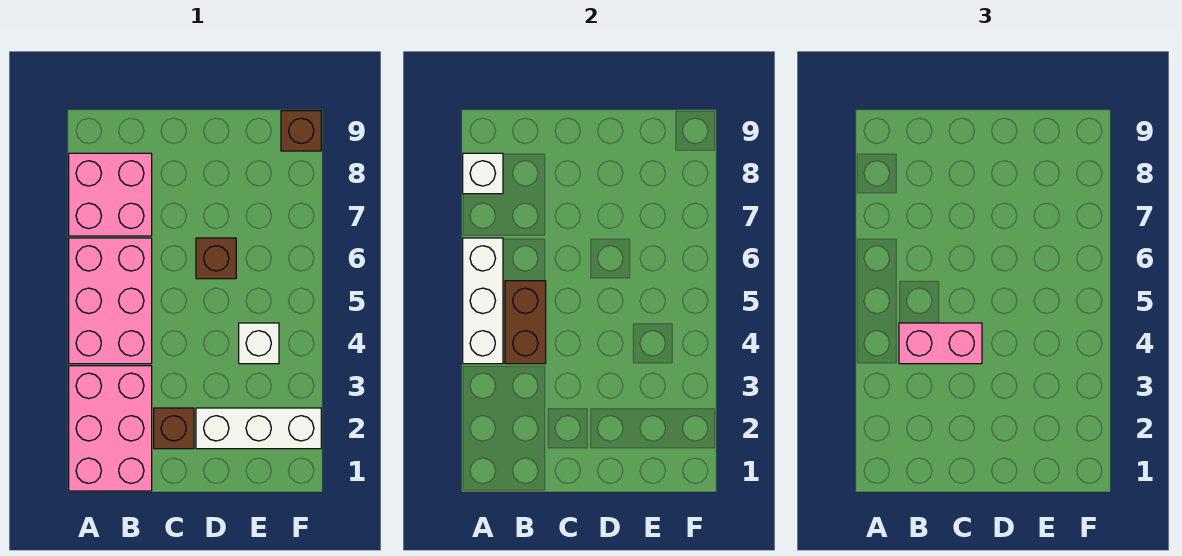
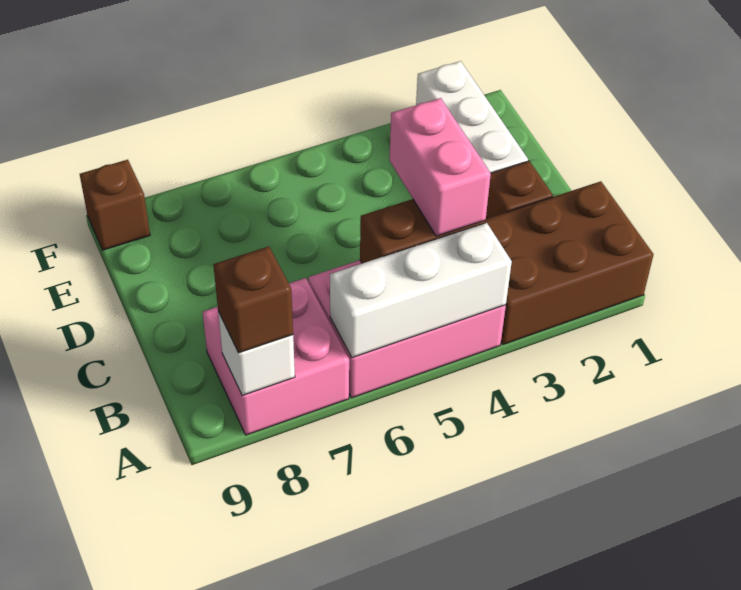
pink 2x3 brick [69,366,152,491] -> brown 2x3 brick [485,181,653,344]
brown 1x1 brick [196,238,236,279] -> brown 1x1 brick moved to [213,246,293,353]
white 1x1 brick [239,323,279,364] -> none

